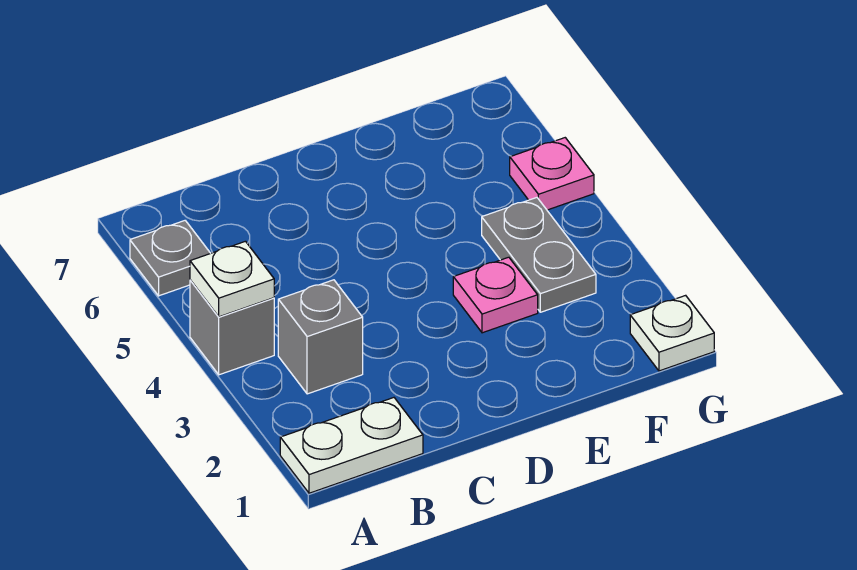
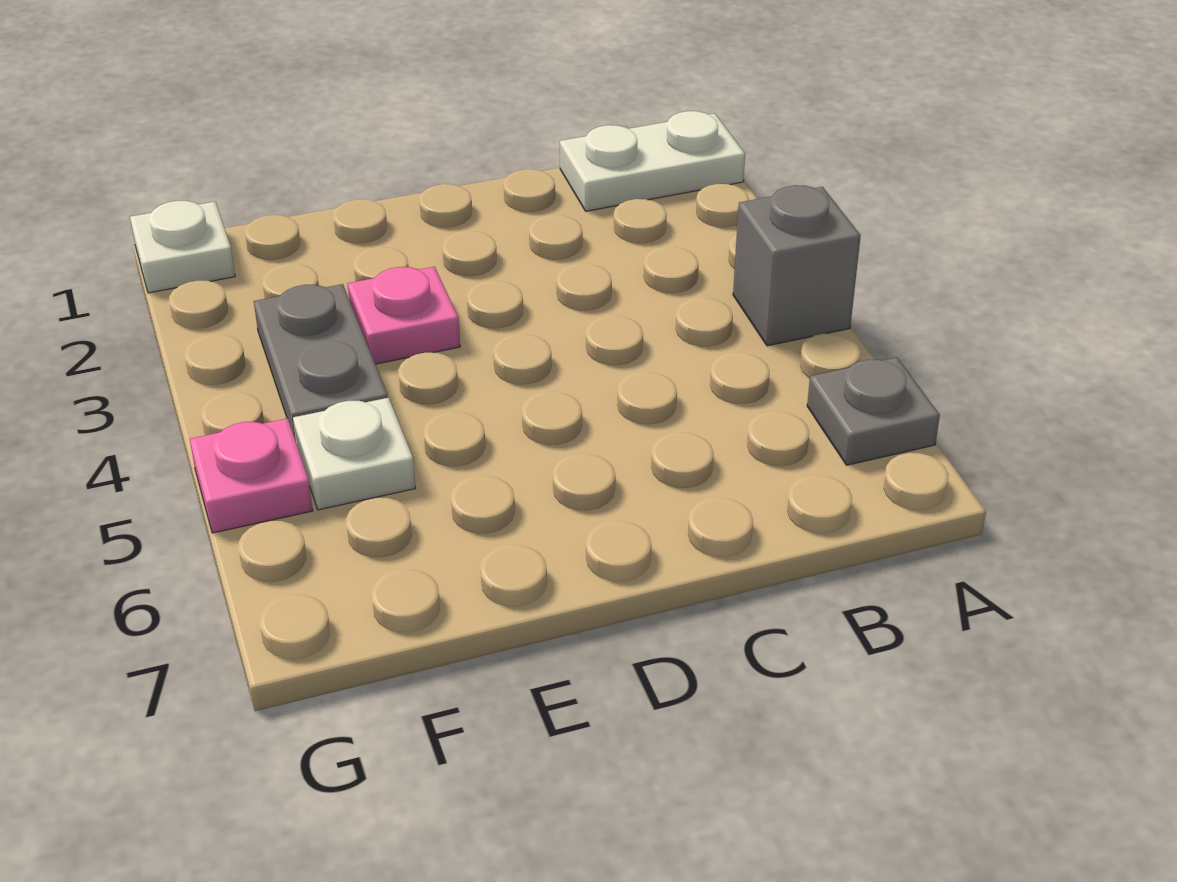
white 1x1 plate [190,241,274,317] -> white 1x1 plate moved to [293,398,415,510]
grey 1x1 brick [278,280,363,394] -> none

